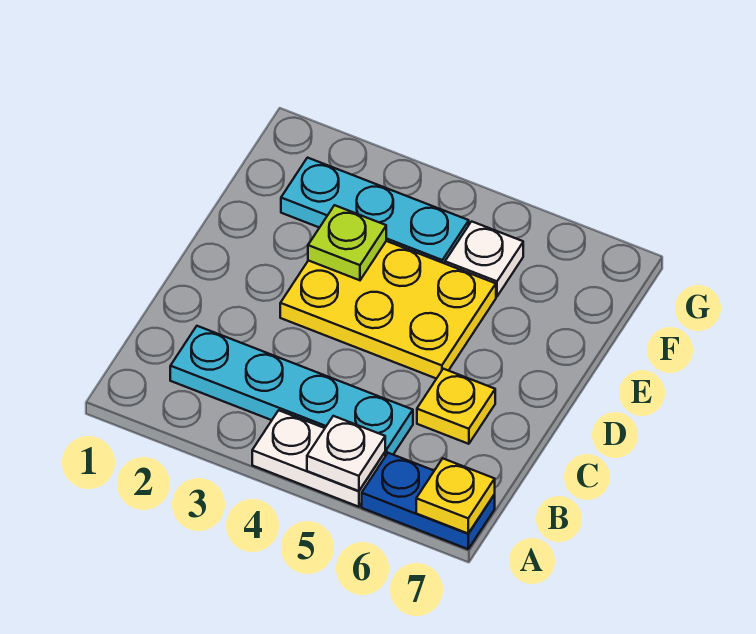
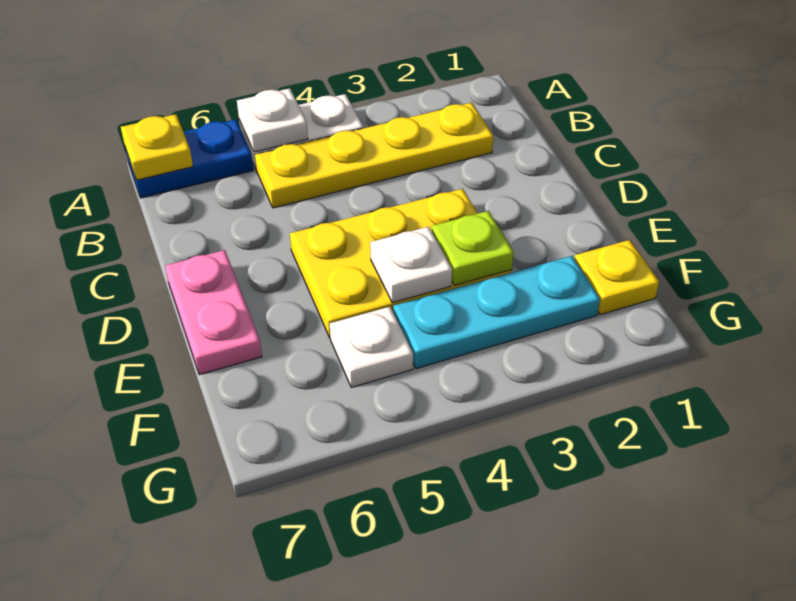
cyan 1x4 plate [170,326,413,456] -> yellow 1x4 plate [255,103,493,208]
yellow 1x1 plate [417,369,495,444] -> yellow 1x1 plate moved to [574,240,659,315]
none -> pink 1x2 plate [165,250,262,375]
none -> white 1x1 plate [370,227,452,303]

